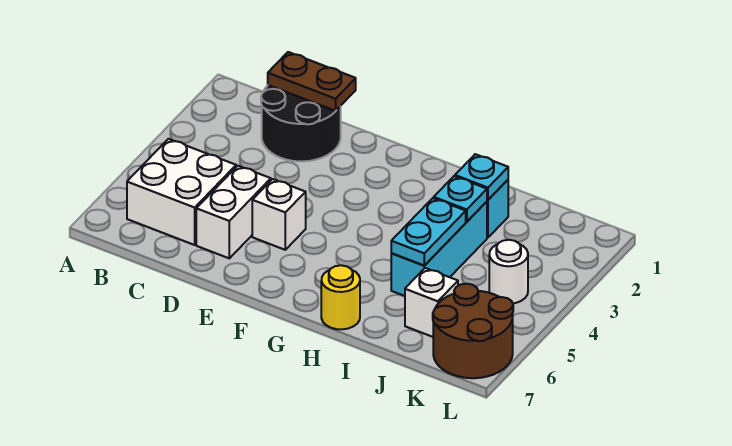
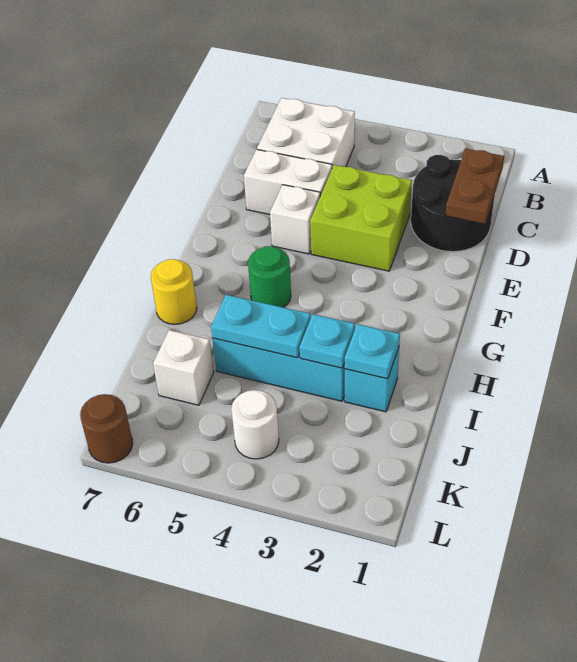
none -> lime 2x2 brick [310,165,412,271]
none -> green 1x1 round brick [248,246,291,308]
brown 2x2 round brick [433,284,513,378] -> brown 1x1 round brick [80,394,133,463]

